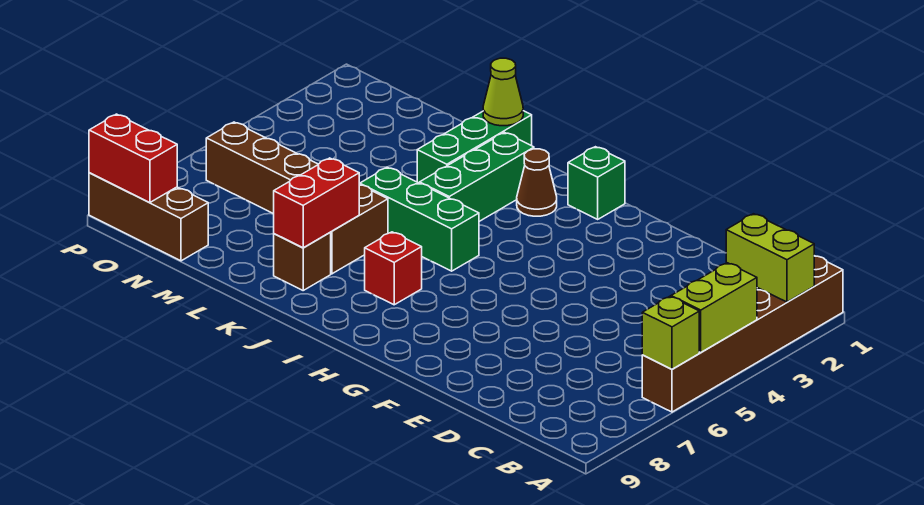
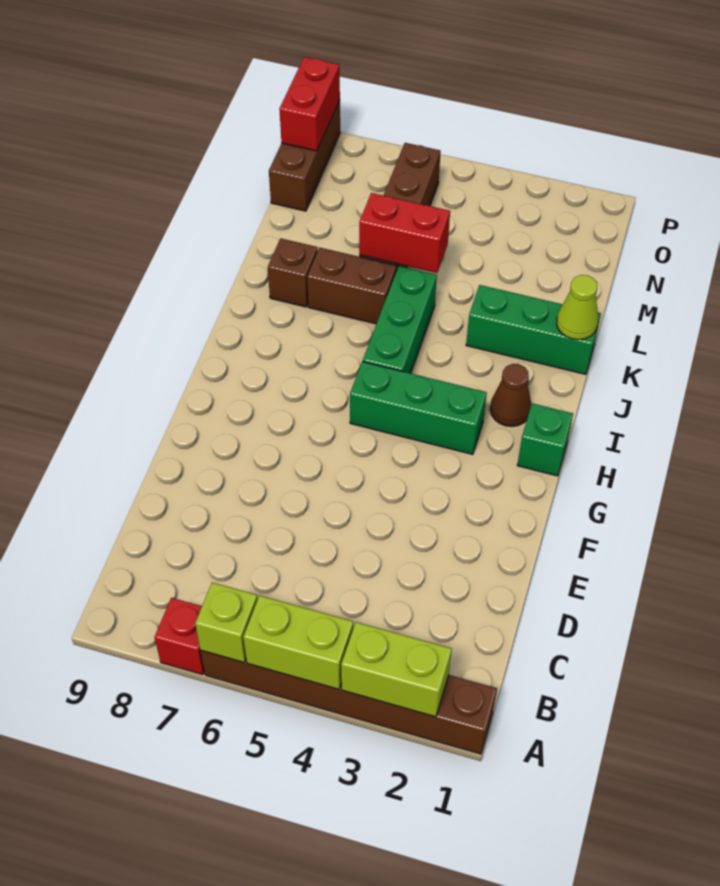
lime 1x2 brick [726,214,814,302] -> lime 1x2 brick turned to [341,622,452,717]
red 1x1 brick [365,232,422,305] -> red 1x1 brick moved to [154,598,205,675]
green 1x3 brick [420,133,534,221] -> green 1x3 brick moved to [350,362,487,454]
red 1x2 brick [274,158,360,248] -> red 1x2 brick moved to [359,193,450,273]

